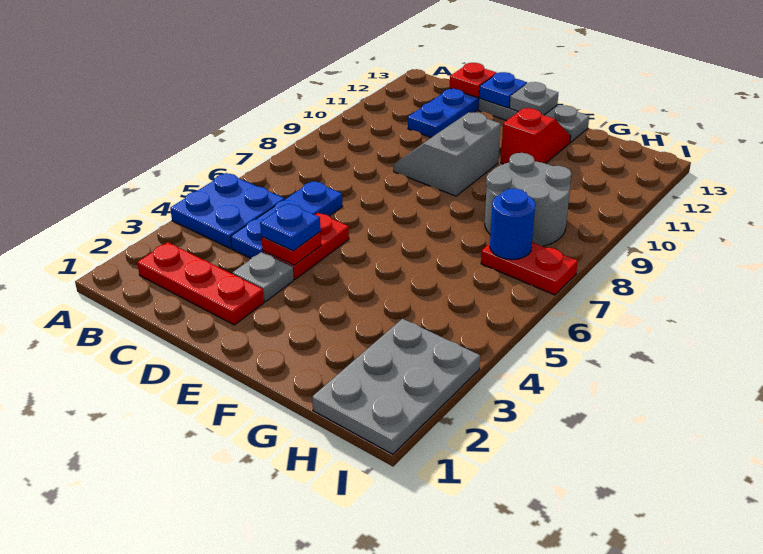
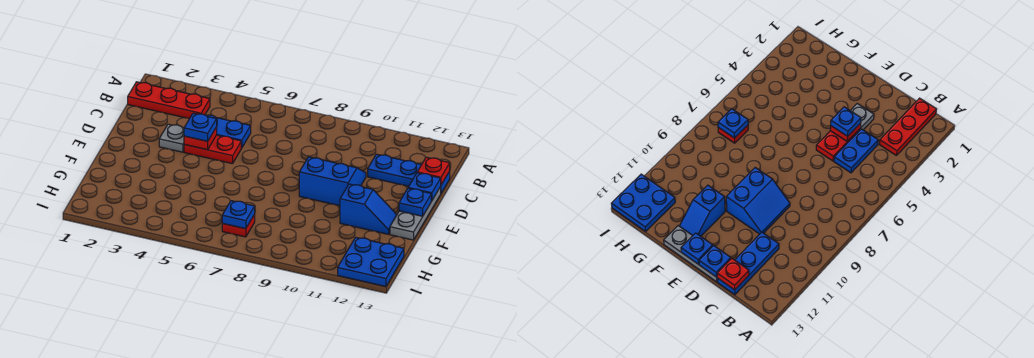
blue 2x2 plate [170,173,285,249] -> blue 2x2 plate moved to [338,237,404,286]
red 1x3 plate [137,242,264,325] -> red 1x3 plate turned to [128,82,210,119]
blue 1x3 plate [231,181,342,258] -> blue 1x2 plate [207,115,251,148]
grey 2x2 slope [394,112,501,196] -> blue 2x2 slope [299,157,366,206]
grey 1x1 plate [510,82,558,115] -> blue 1x1 plate [399,188,431,216]
red 1x2 slope [501,108,570,164] -> blue 1x2 slope [340,184,397,234]
grey 2x2 round brick [485,153,571,246] -> none
grey 2x3 plate [312,319,480,454] -> none
red 1x2 plate [481,242,578,295] -> red 1x1 plate [222,215,255,237]
blue 1x1 round brick [490,188,535,260] -> blue 1x1 plate [222,201,255,229]

